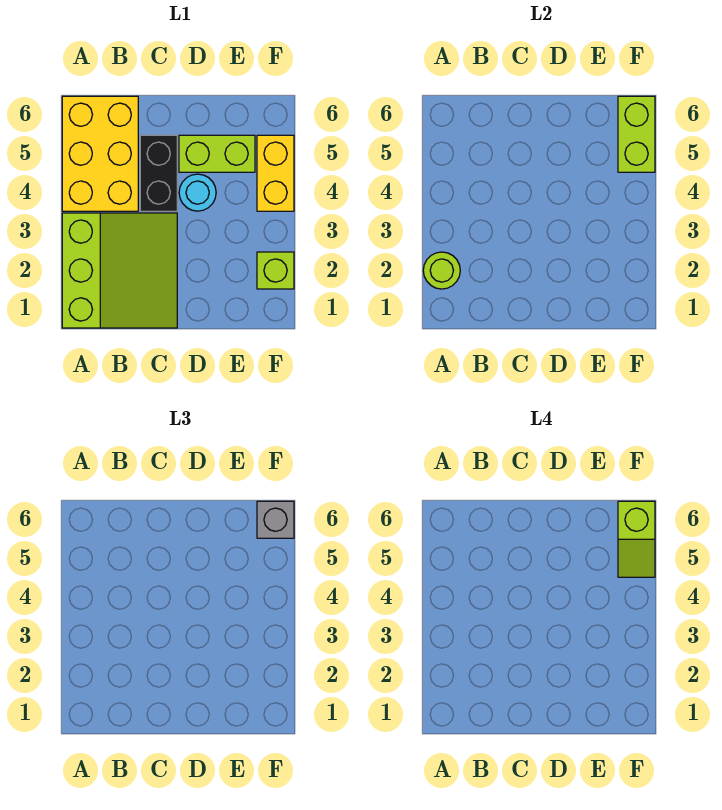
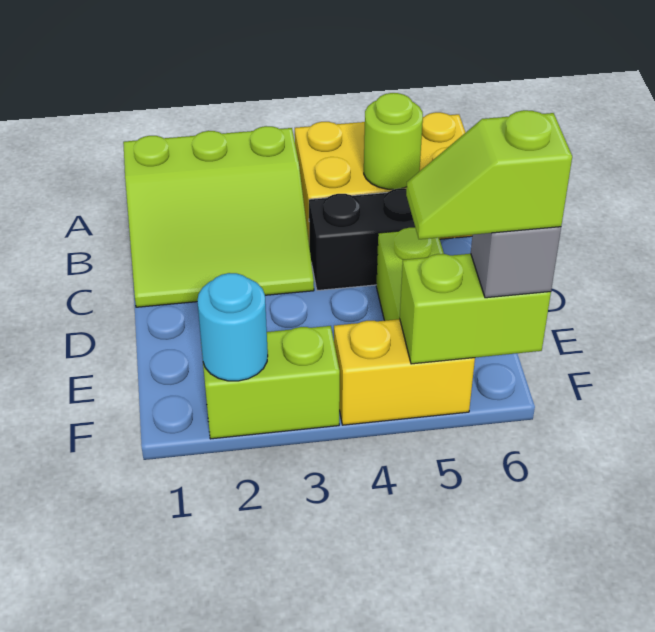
lime 1x1 round brick [423,252,460,289] -> lime 1x1 round brick moved to [364,93,423,189]
cyan 1x1 round brick [179,174,216,211] -> cyan 1x1 round brick moved to [197,273,268,381]
lime 1x1 brick [257,252,294,289] -> lime 1x2 brick [203,326,340,439]

